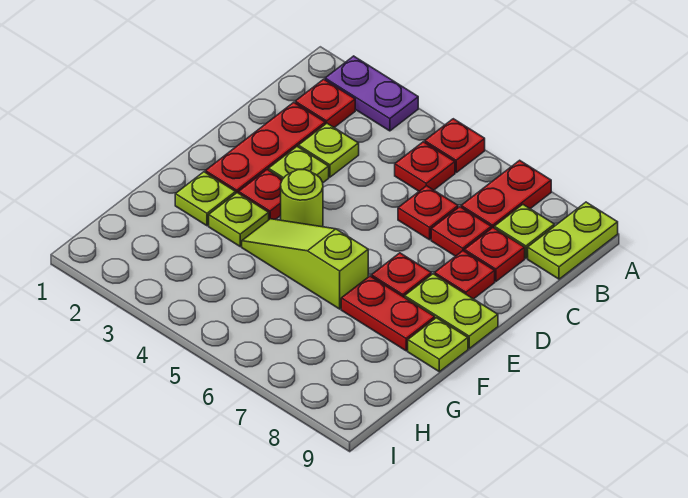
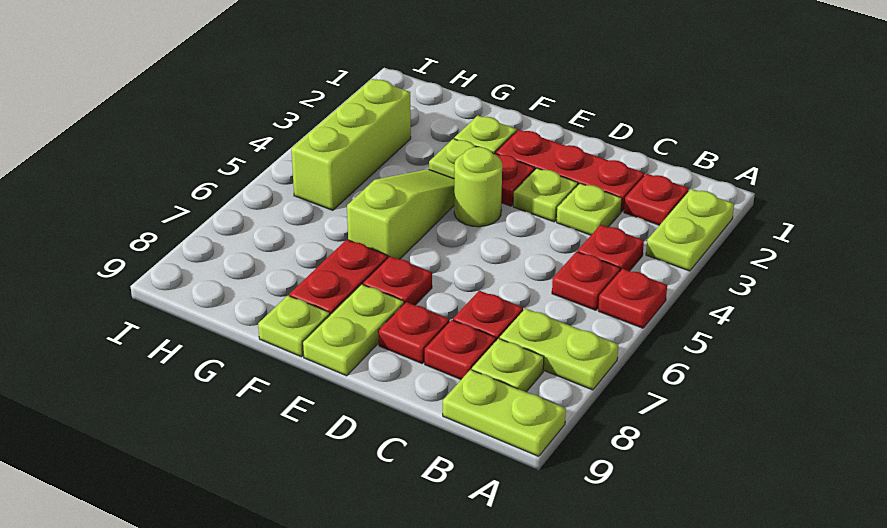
purple 1x2 plate [325,56,418,131] -> lime 1x2 plate [646,189,734,271]
red 1x2 plate [461,160,551,228] -> lime 1x2 plate [500,308,618,390]
red 1x1 plate [398,186,458,240] -> red 1x1 plate moved to [578,225,644,271]
none -> lime 1x3 brick [291,79,411,210]

